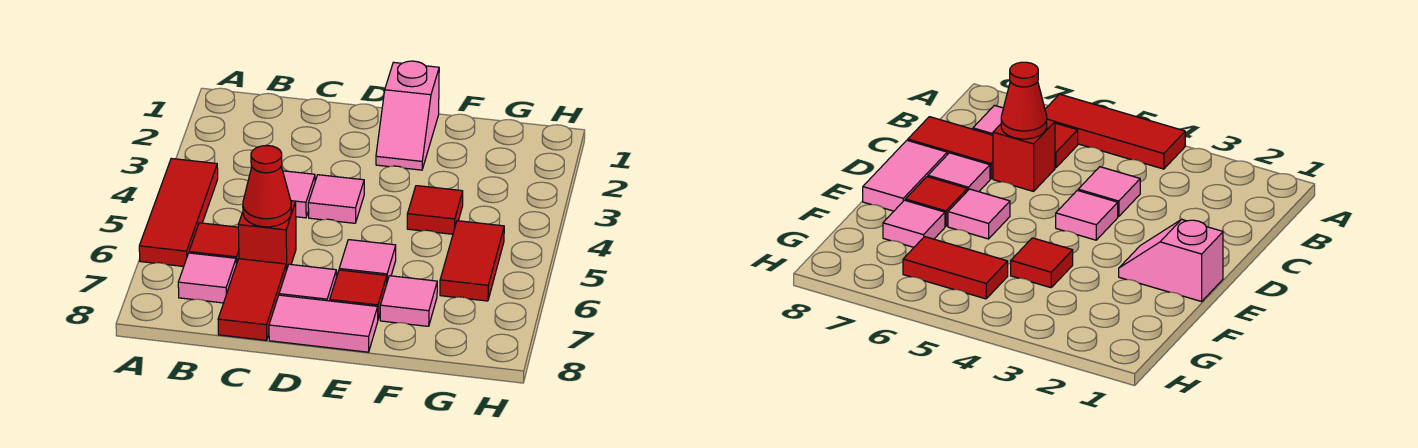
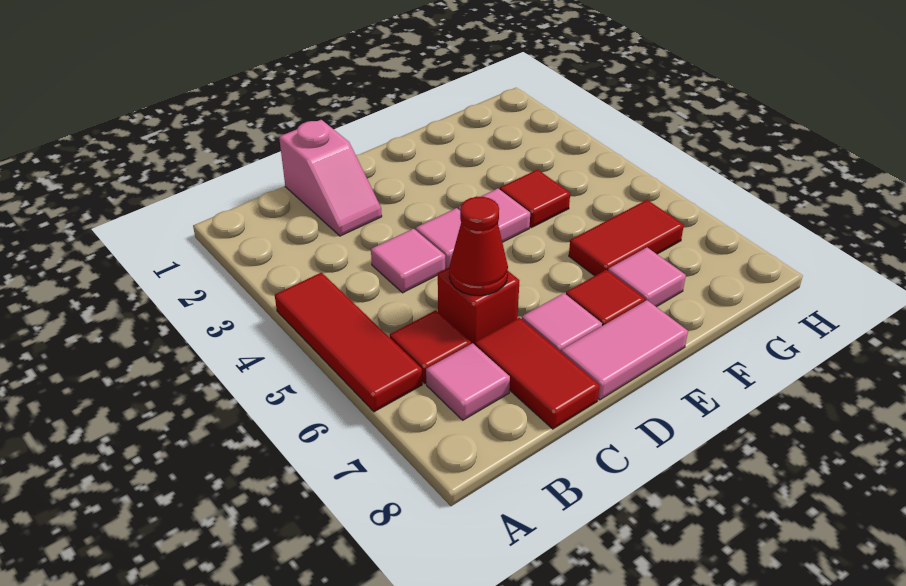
pink 1x2 slope [376,61,439,170] -> pink 1x2 slope moved to [279,120,382,236]
pink 1x1 tile [339,240,396,281] -> pink 1x1 tile moved to [459,188,530,242]
red 1x2 tile [440,221,504,301] -> red 1x2 tile turned to [569,200,684,276]

